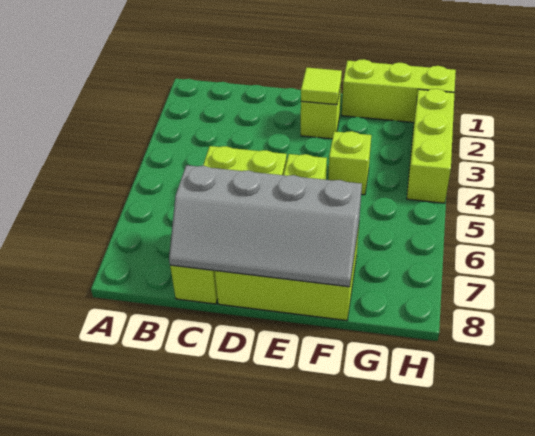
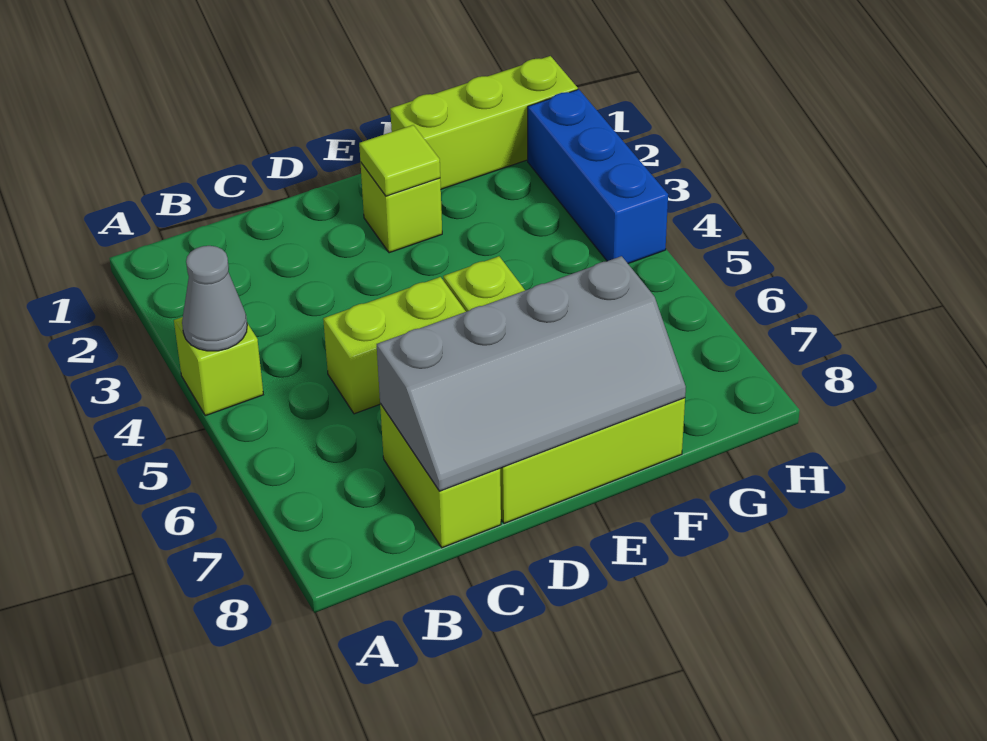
none -> grey 1x1 cone [182,246,247,351]
lime 1x1 brick [328,131,371,195] -> lime 1x1 brick moved to [174,317,263,416]
lime 1x3 brick [407,89,455,203] -> blue 1x3 brick [528,89,668,264]

